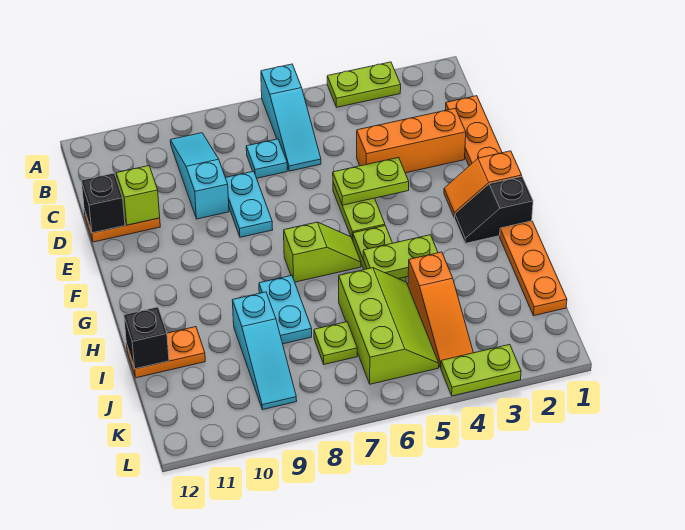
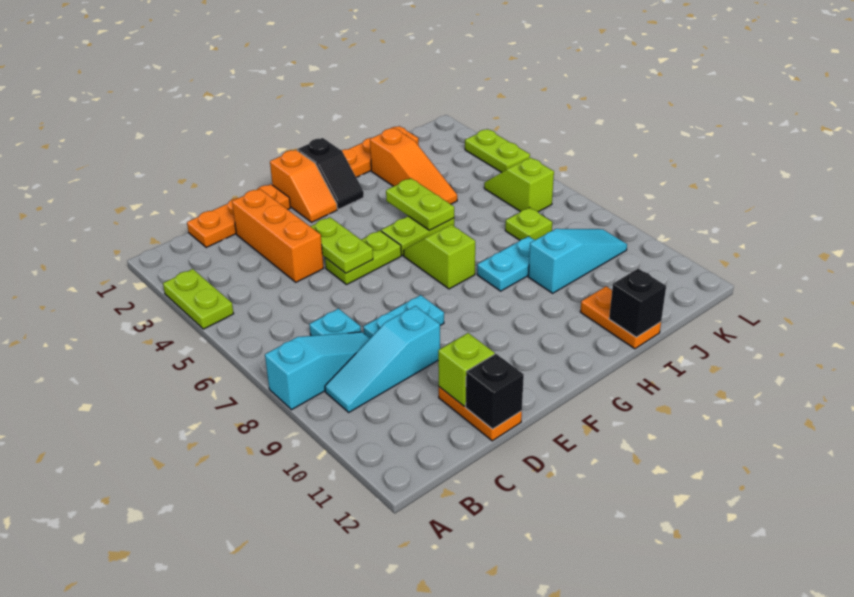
cyan 1x3 slope [261,64,321,171] -> cyan 1x3 slope moved to [265,332,370,410]
orange 1x3 slope [408,252,473,368] -> orange 1x3 slope turned to [370,128,457,204]
lime 2x3 slope [339,268,439,384] -> lime 1x2 slope [484,158,554,212]

